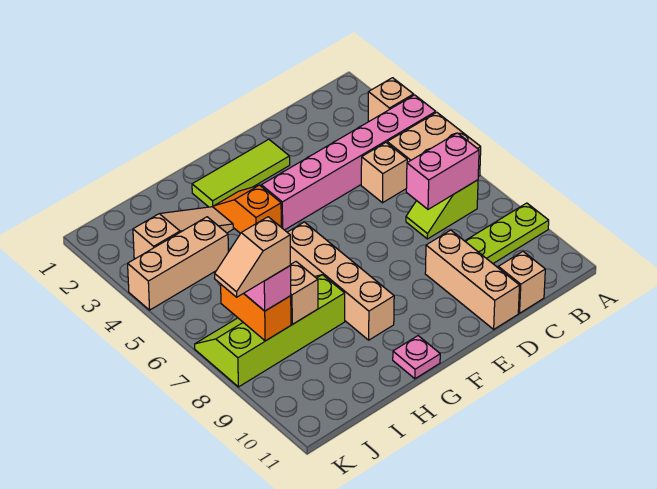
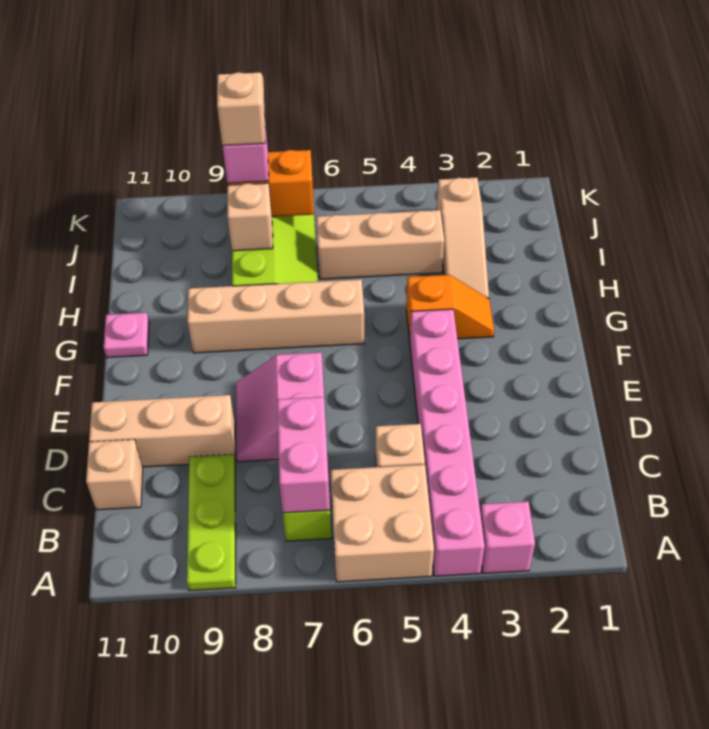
tan 1x1 brick [368,78,414,121] -> pink 1x1 brick [480,501,535,573]
none -> pink 2x2 slope [236,352,324,462]
lime 1x3 tile [192,139,290,207] -> none
tan 1x3 brick [128,217,228,310] -> tan 1x3 brick turned to [316,210,444,279]

